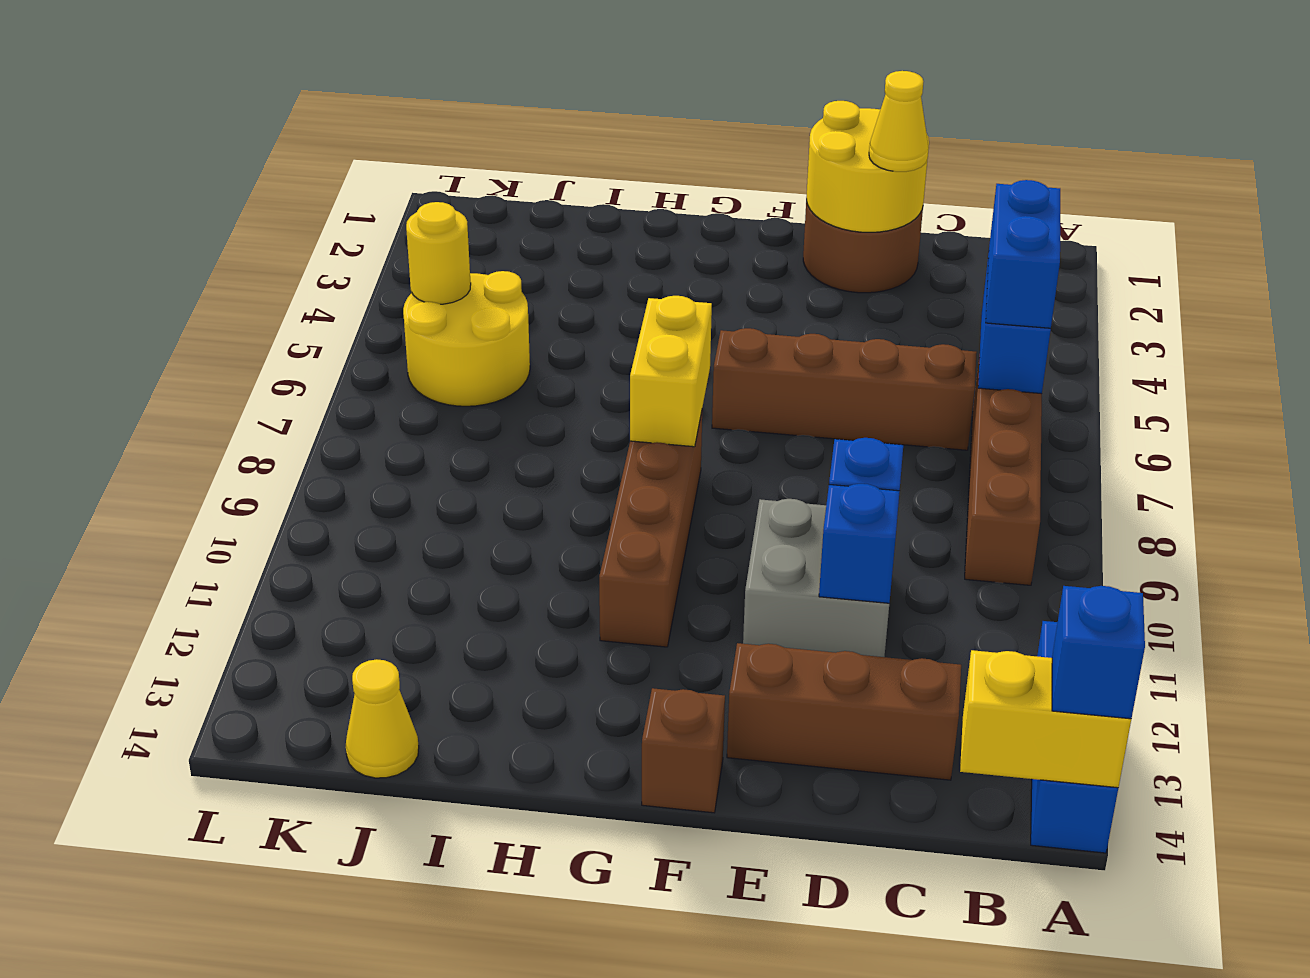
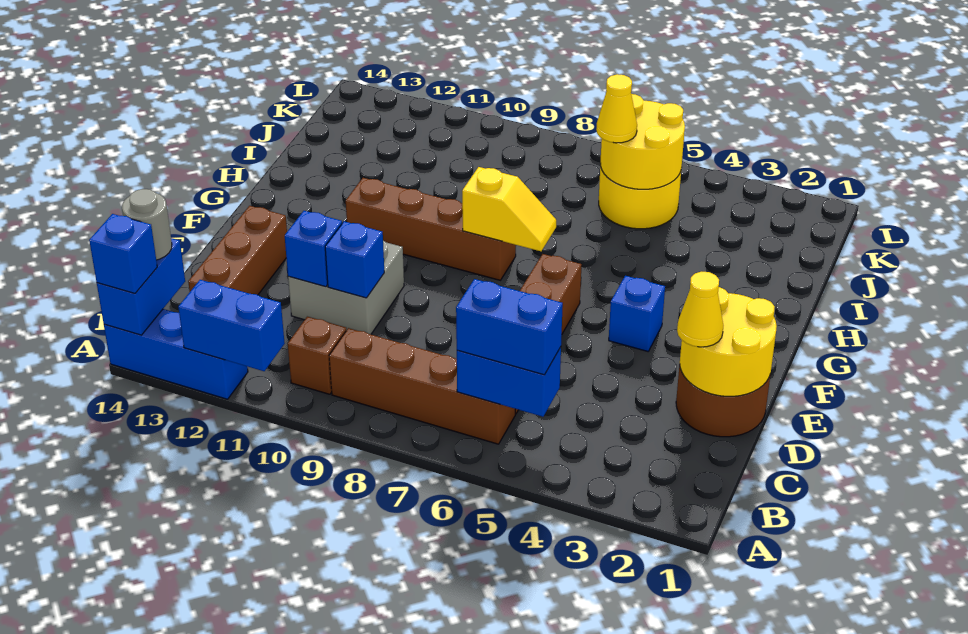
none -> blue 1x2 brick [178,280,285,371]
yellow 1x2 brick [960,650,1131,788] -> blue 1x2 brick [97,238,185,335]
none -> grey 1x1 round brick [122,189,172,260]
none -> blue 1x1 brick [609,276,665,351]
brown 1x1 brick [642,688,725,813] -> brown 1x1 brick moved to [288,317,346,394]
yellow 1x2 brick [630,296,712,447] -> yellow 1x2 slope [462,167,556,251]
yellow 1x1 cone [346,659,419,778] -> yellow 1x1 cone moved to [596,74,637,143]
yellow 1x1 round brick [406,202,471,304] -> yellow 2x2 round brick [600,94,685,189]

